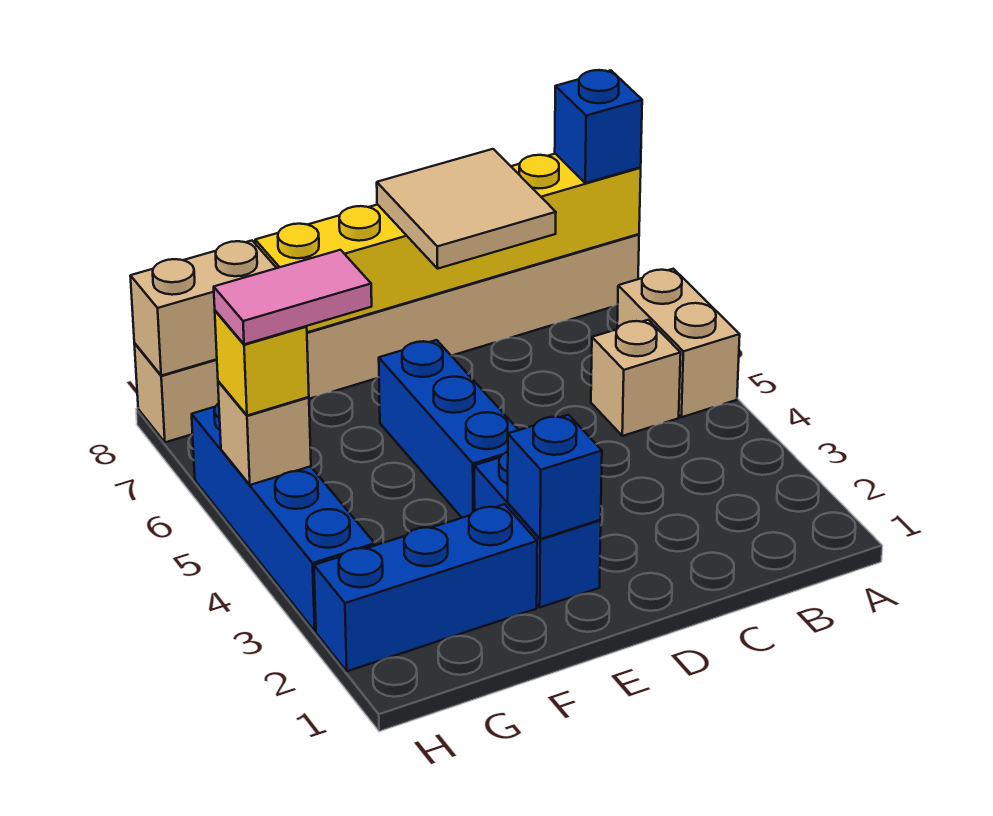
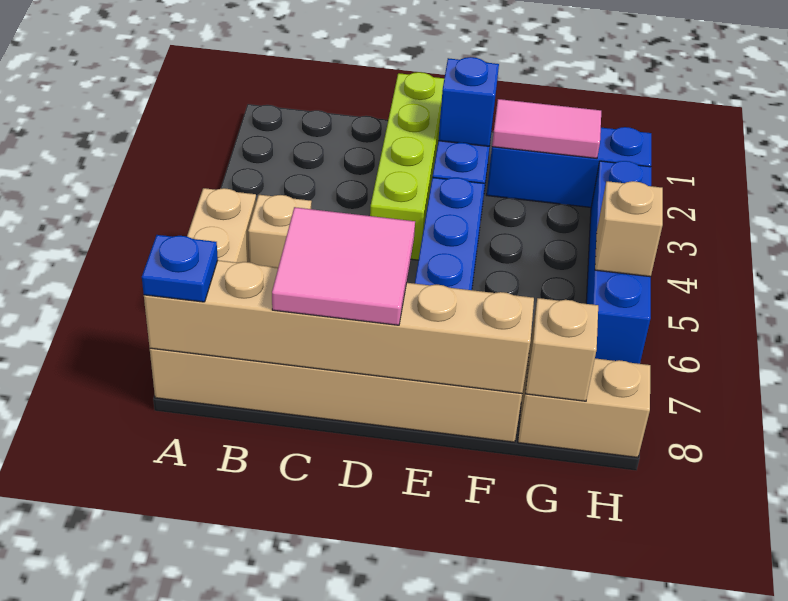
yellow 1x6 brick [255,154,641,332] -> tan 1x6 brick [144,260,534,394]
blue 1x1 brick [555,70,642,183] -> blue 1x1 plate [142,235,218,302]
tan 2x2 tile [377,149,556,269] -> pink 2x2 tile [272,207,415,325]
none -> lime 1x4 brick [370,72,444,260]
pink 1x2 tile [214,250,372,344] -> pink 1x2 tile moved to [492,99,601,158]
tan 1x2 brick [130,241,276,376] -> tan 1x1 brick [525,298,598,401]
yellow 1x1 brick [215,311,309,415] -> none

